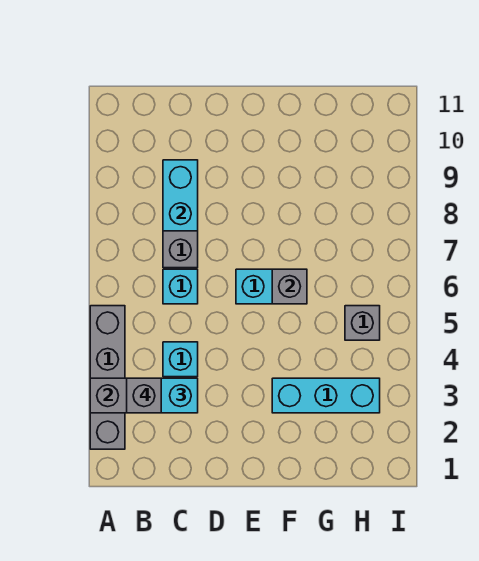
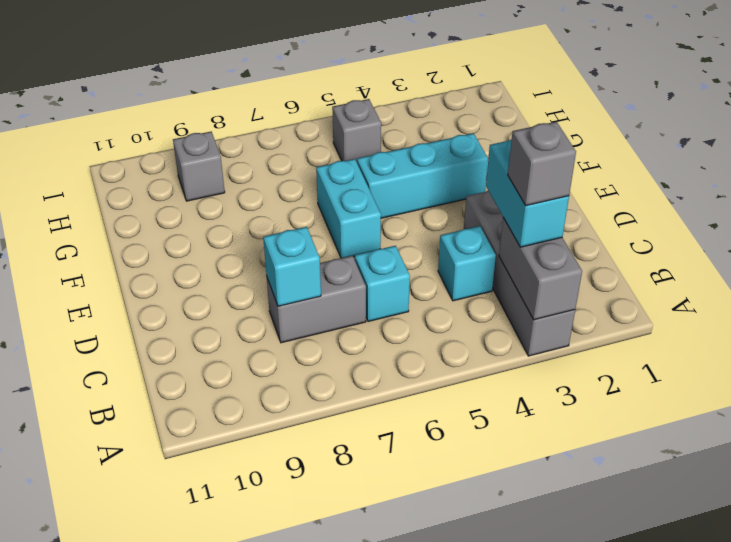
grey 1x4 brick [90,306,125,449] -> grey 1x4 brick turned to [464,191,575,356]
cyan 1x2 brick [163,160,198,231] -> cyan 1x1 brick [263,227,321,306]
cyan 1x3 brick [272,378,380,413] -> cyan 1x3 brick turned to [357,133,488,218]
grey 1x1 brick [272,269,307,304] -> grey 1x1 brick moved to [173,132,225,201]

